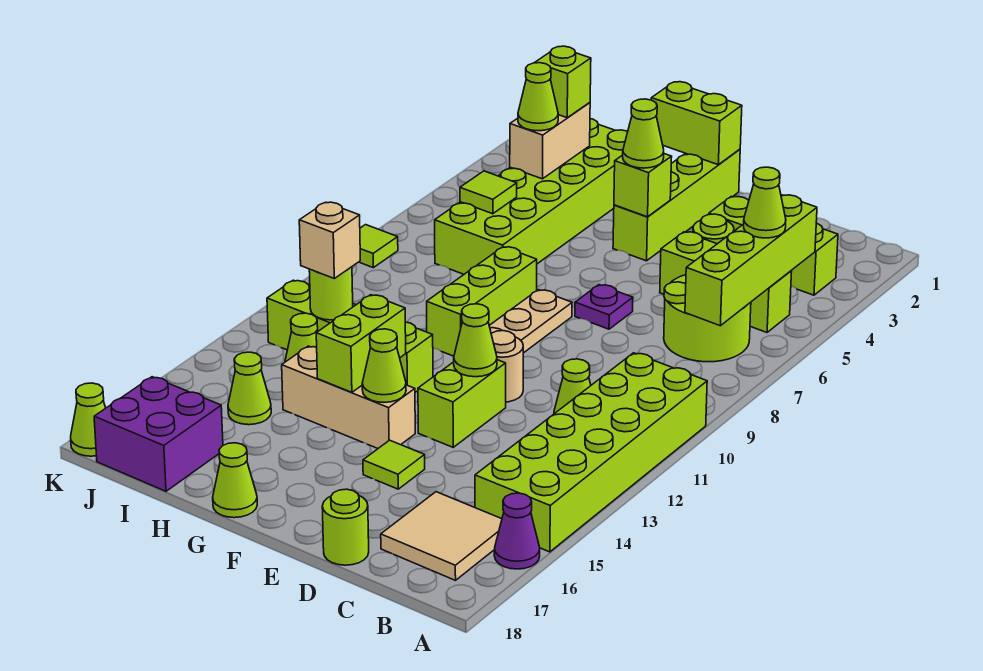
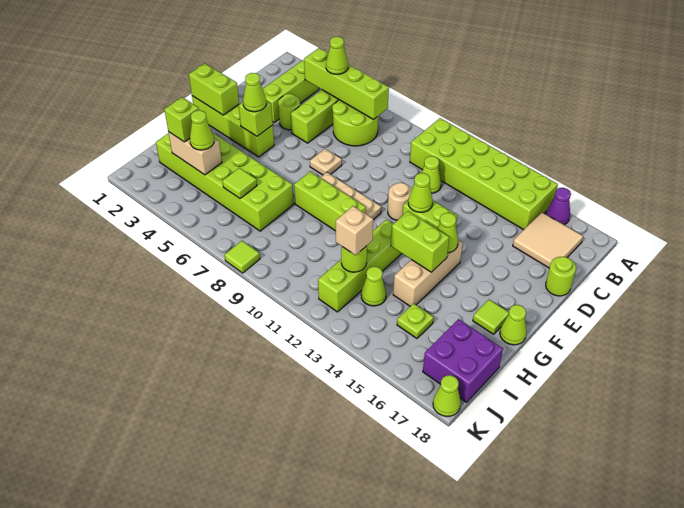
purple 1x1 plate [575,285,633,329] -> tan 1x1 plate [310,149,342,175]
lime 1x1 tile [363,440,425,489] -> lime 1x1 tile moved to [473,300,509,334]
lime 1x2 brick [651,82,742,165] -> lime 1x2 brick turned to [189,63,239,115]
lime 1x1 cone [228,352,271,425] -> lime 1x1 plate [397,303,434,338]

